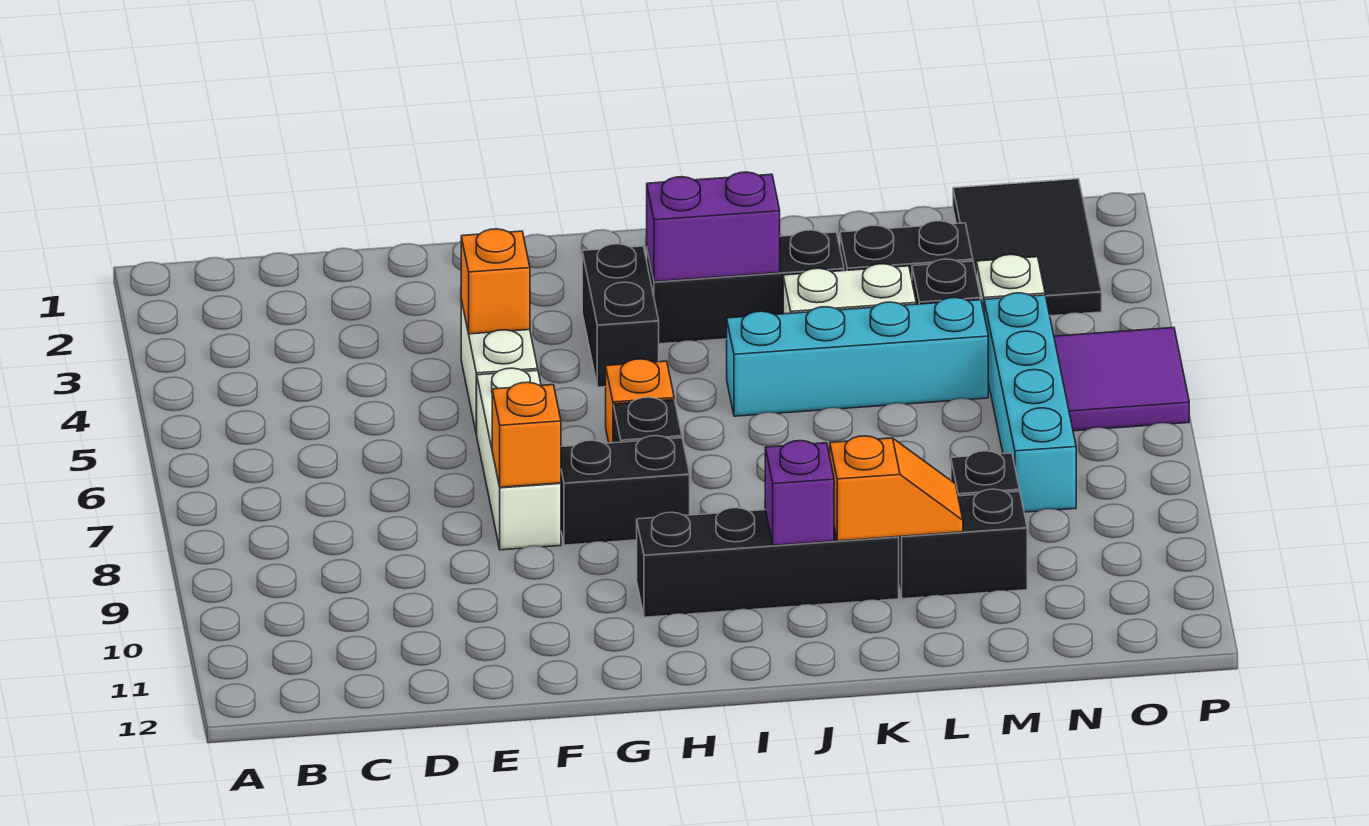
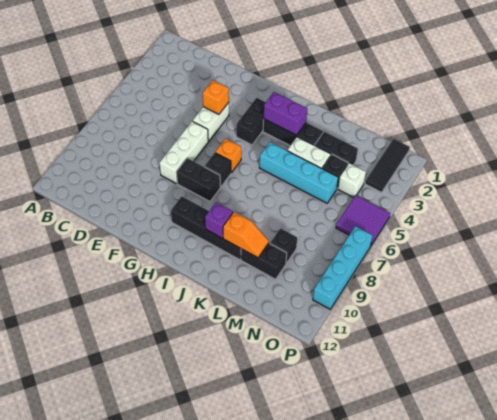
orange 1x1 brick [492,382,561,487] -> none
black 2x3 tile [953,179,1102,316] -> black 1x3 tile [365,139,410,192]
cyan 1x4 brick [984,293,1076,512] -> cyan 1x4 brick moved to [313,226,373,309]

